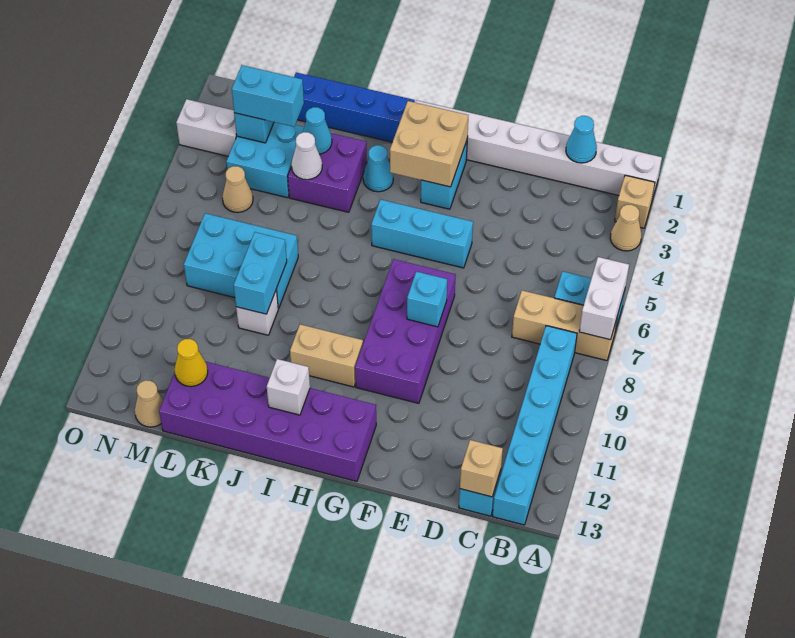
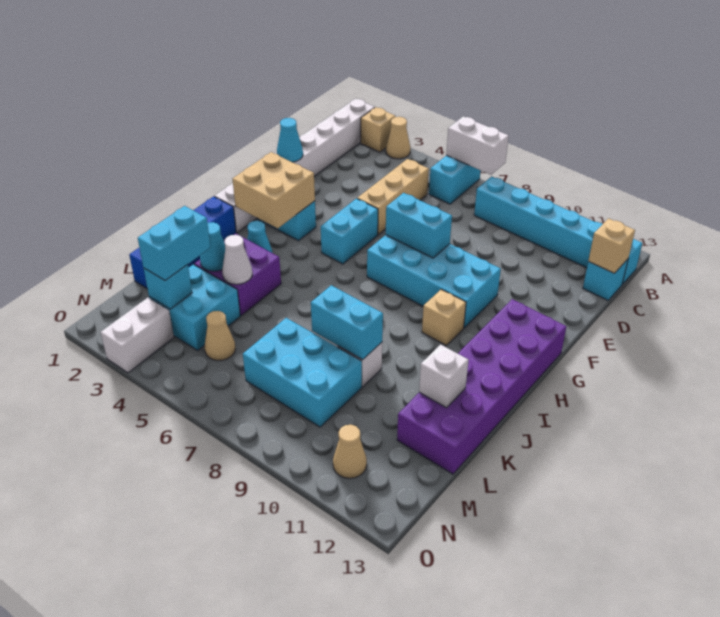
tan 1x3 brick [512,290,618,361] -> tan 1x3 brick moved to [357,159,429,235]
cyan 1x1 cone [566,116,597,163] -> cyan 1x1 cone moved to [277,118,303,162]
cyan 1x3 brick [371,199,473,268] -> cyan 1x2 brick [321,199,378,264]
purple 2x4 brick [355,259,456,403] -> cyan 2x4 brick [367,235,501,328]
cyan 1x1 brick [407,272,447,327] -> cyan 1x2 brick [386,193,452,258]
tan 1x2 brick [290,324,363,387] -> tan 1x1 brick [422,289,466,346]
white 1x1 brick [267,359,310,415] -> white 1x1 brick moved to [419,345,469,408]
cyan 2x3 brick [184,213,298,309] -> cyan 2x3 brick turned to [243,318,362,427]
yellow 1x1 cone [175,339,208,387] -> none
tan 1x1 cone [135,380,163,427] -> tan 1x1 cone moved to [333,425,367,478]

